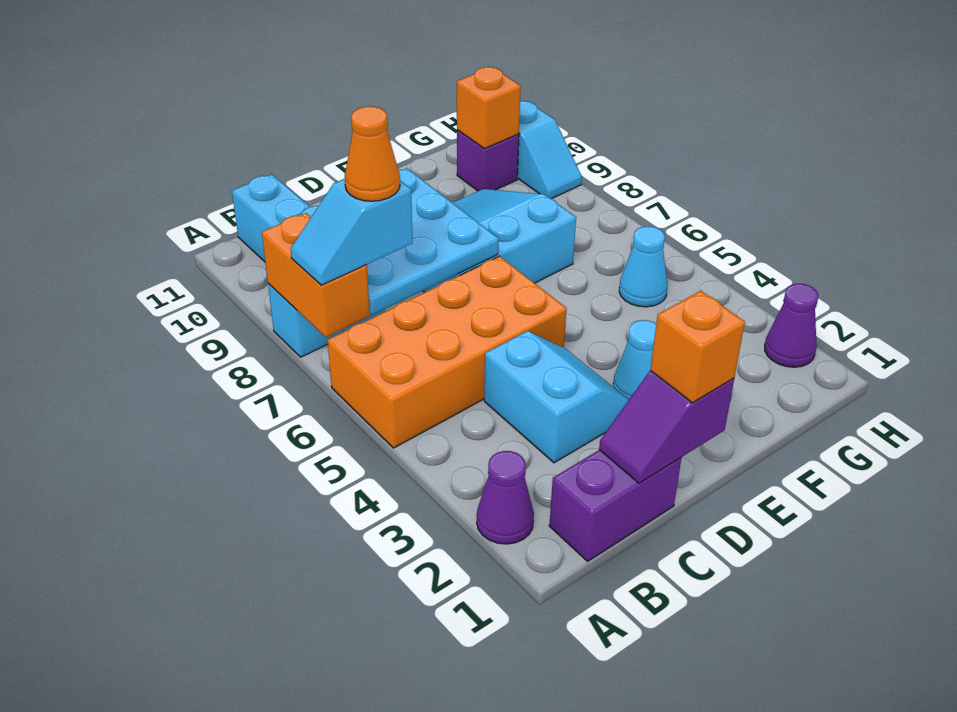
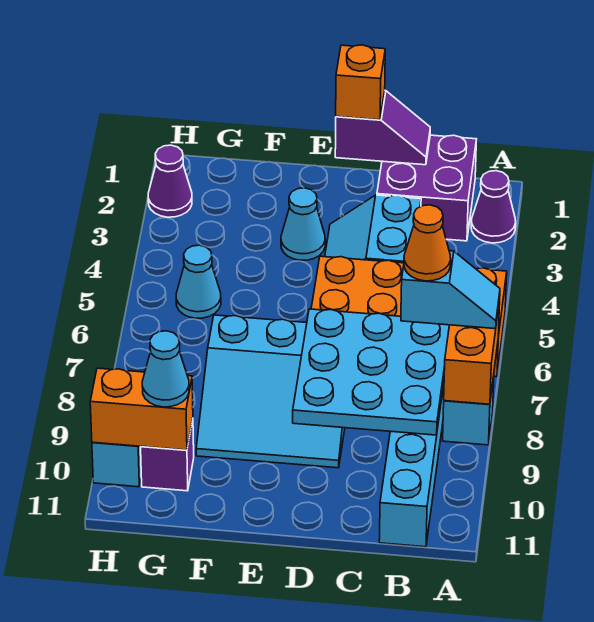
purple 1x2 brick [549,450,682,561] -> purple 2x2 brick [377,135,477,241]
orange 1x1 brick [457,67,521,149] -> orange 1x2 brick [90,368,193,450]
none -> cyan 1x1 cone [142,331,189,407]

